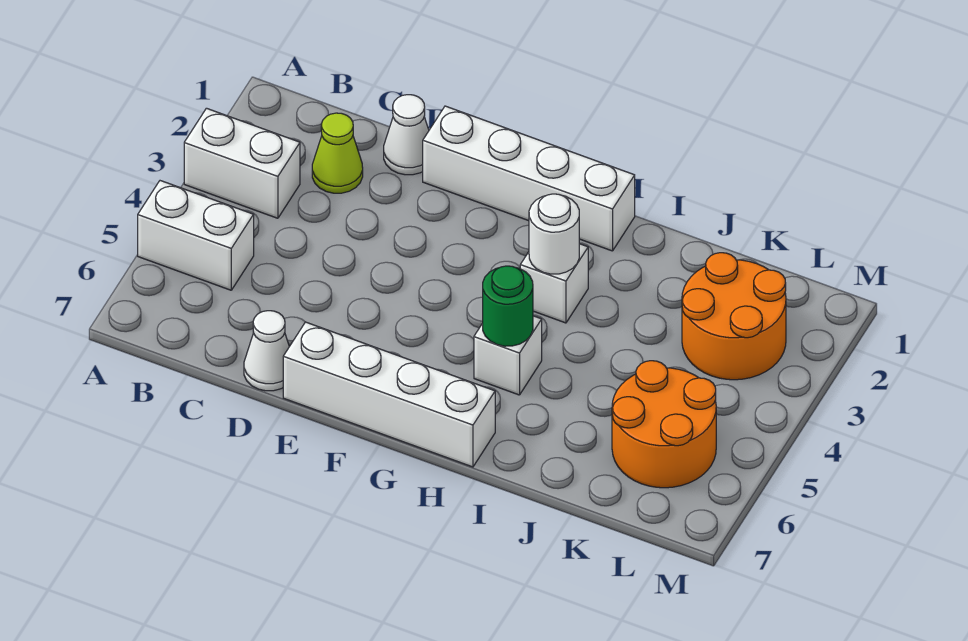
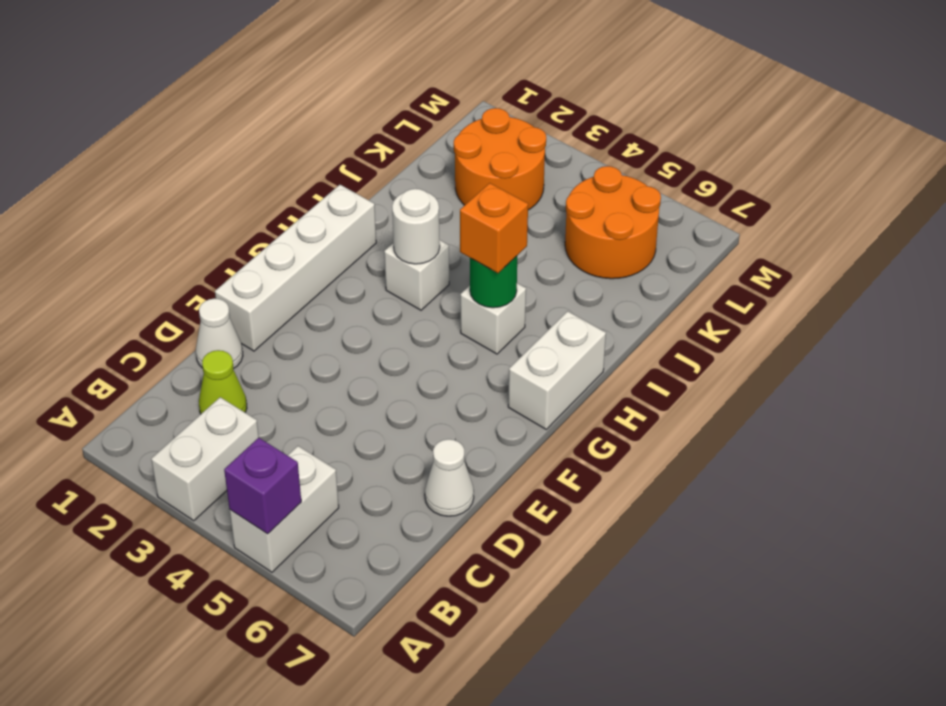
none -> purple 1x1 brick [224,438,301,534]
white 1x4 brick [283,322,495,467] -> white 1x2 brick [508,311,606,429]
none -> orange 1x1 brick [460,183,528,273]

